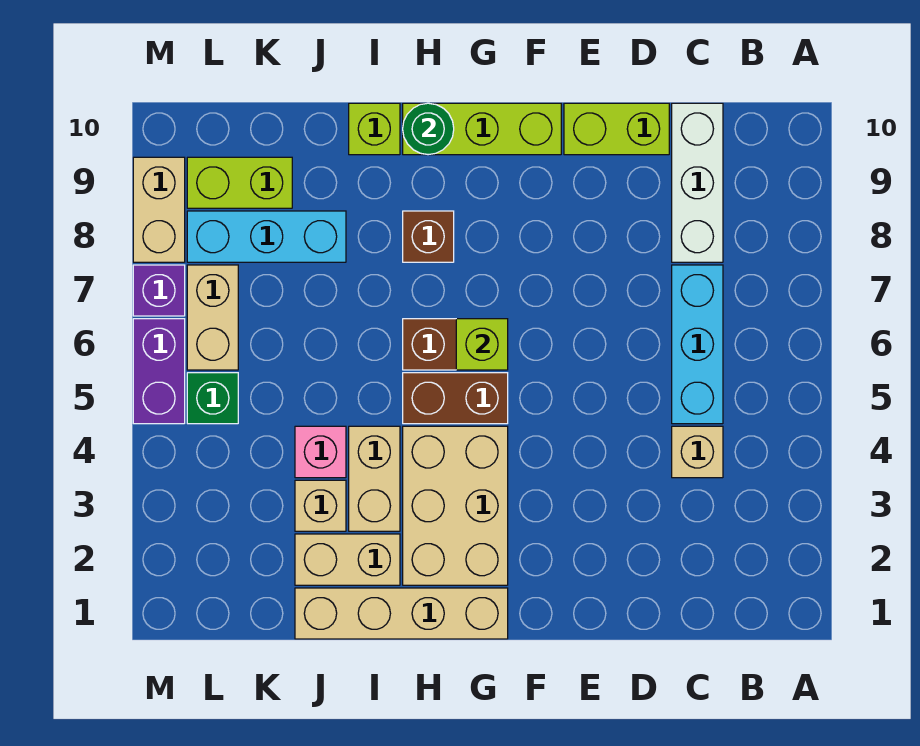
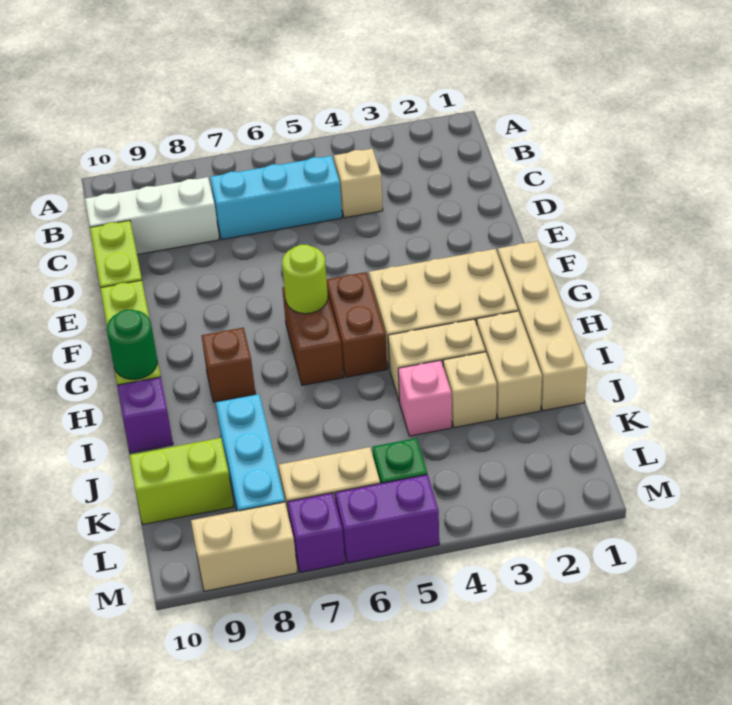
lime 1x1 brick [456,319,508,370] -> lime 1x1 round brick [282,245,328,314]
lime 1x1 brick [349,103,400,155] -> purple 1x1 brick [117,377,173,453]
lime 1x2 brick [187,157,292,208] -> lime 1x2 brick turned to [129,438,234,524]

